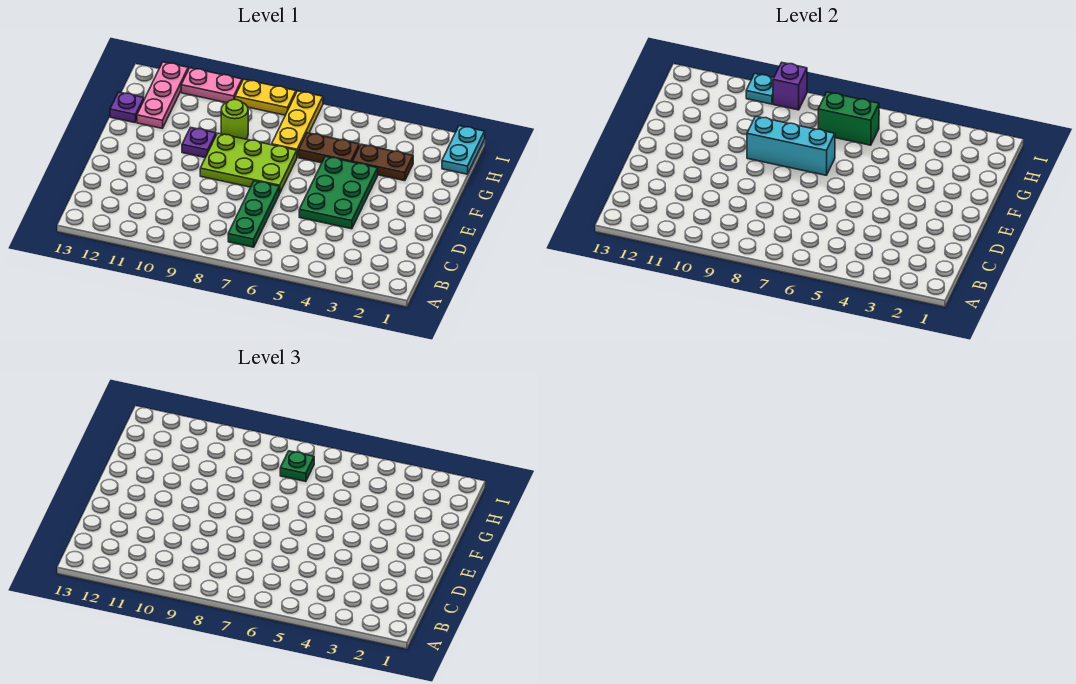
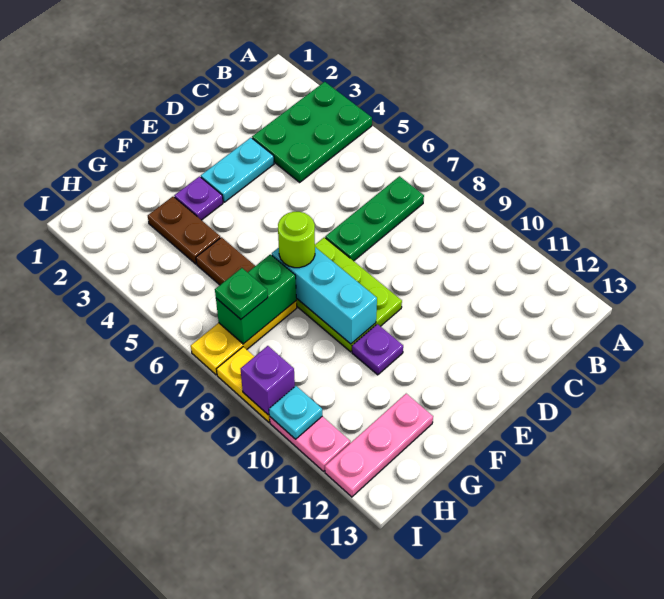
green 2x3 plate [299,156,378,229] -> green 2x3 plate moved to [252,82,372,182]
lime 1x1 round brick [221,100,248,139] -> lime 1x1 round brick moved to [278,212,315,268]
purple 1x1 plate [110,92,144,123] -> purple 1x1 plate moved to [174,176,223,220]
cyan 1x2 plate [442,126,485,174] -> cyan 1x2 plate moved to [201,138,274,202]
green 1x2 brick [818,92,879,145] -> green 1x2 brick turned to [216,254,296,344]

